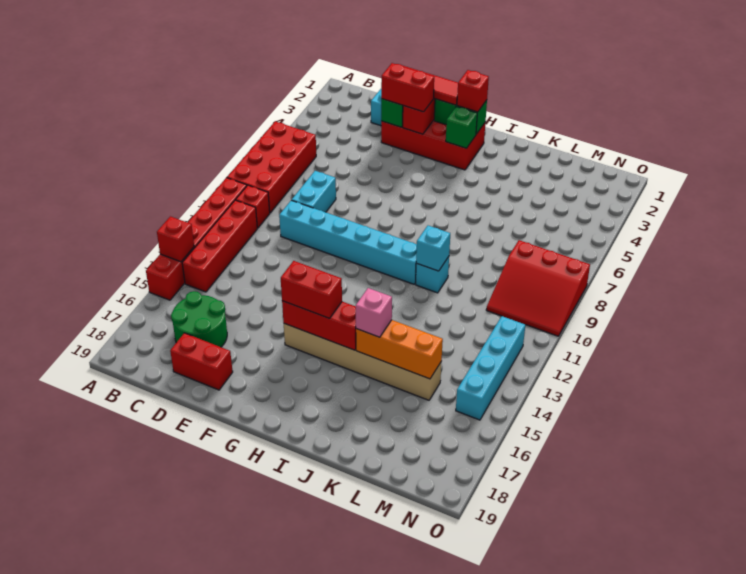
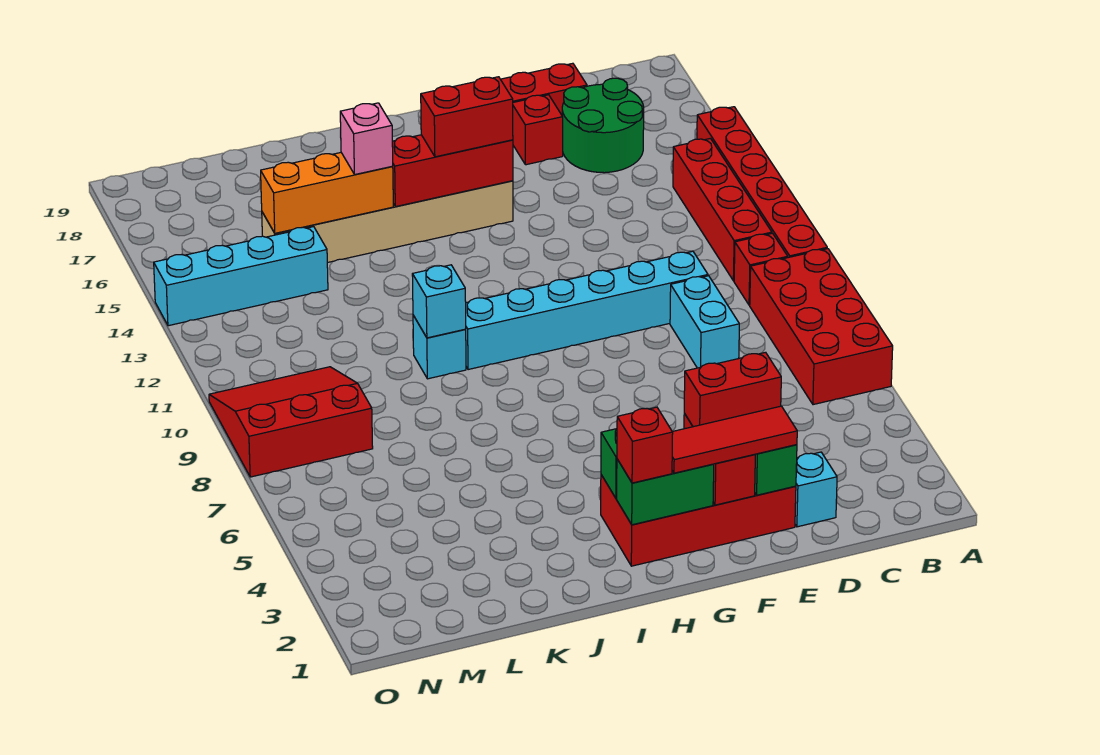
red 1x1 brick [157,216,194,262] -> red 1x1 brick moved to [513,95,563,165]
cyan 1x4 brick [456,316,525,420] -> cyan 1x4 brick turned to [154,227,328,326]

